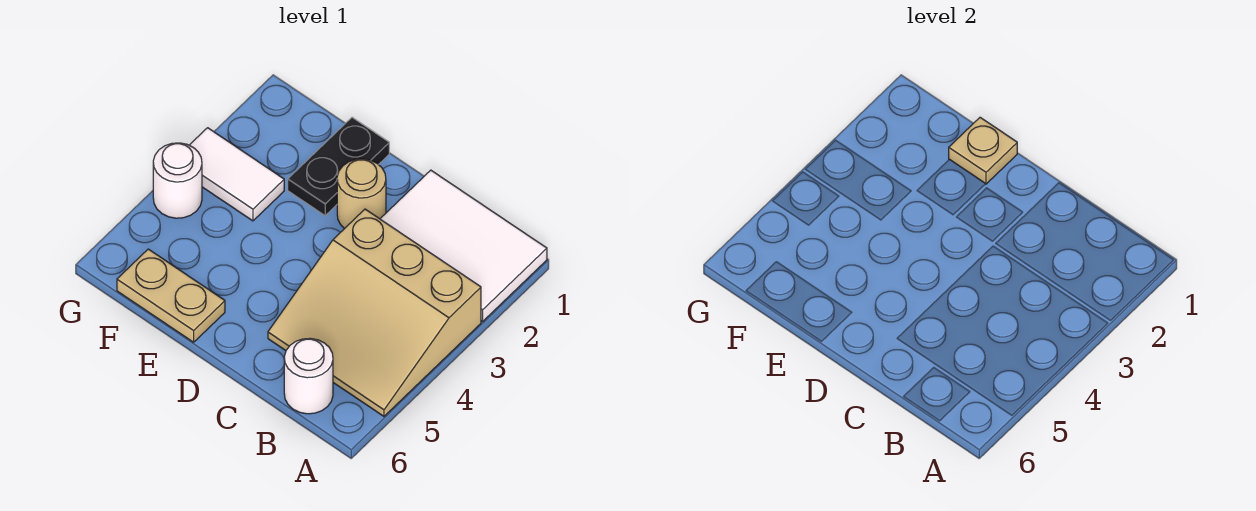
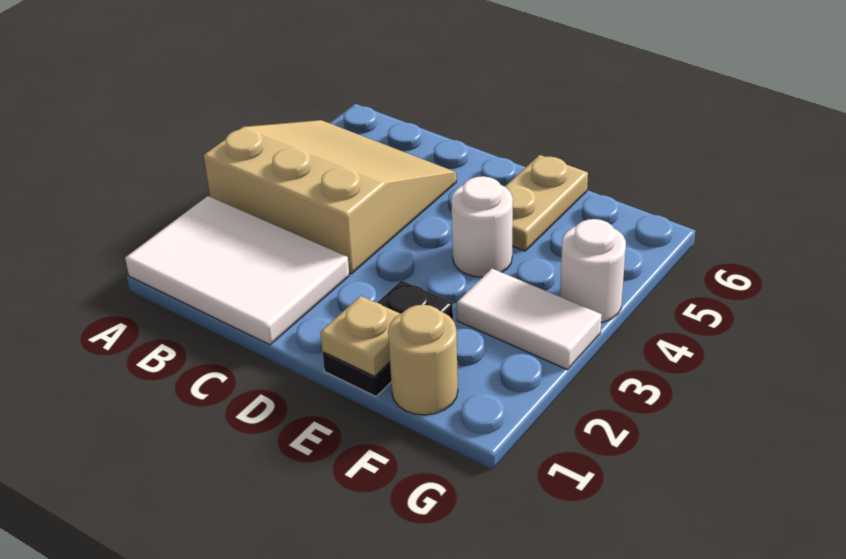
white 1x1 round brick [284,338,333,414] -> white 1x1 round brick moved to [451,176,513,277]
tan 1x1 round brick [337,159,386,229] -> tan 1x1 round brick moved to [388,305,458,415]
tan 1x2 plate [117,249,225,342] -> tan 1x2 plate turned to [505,155,588,251]

